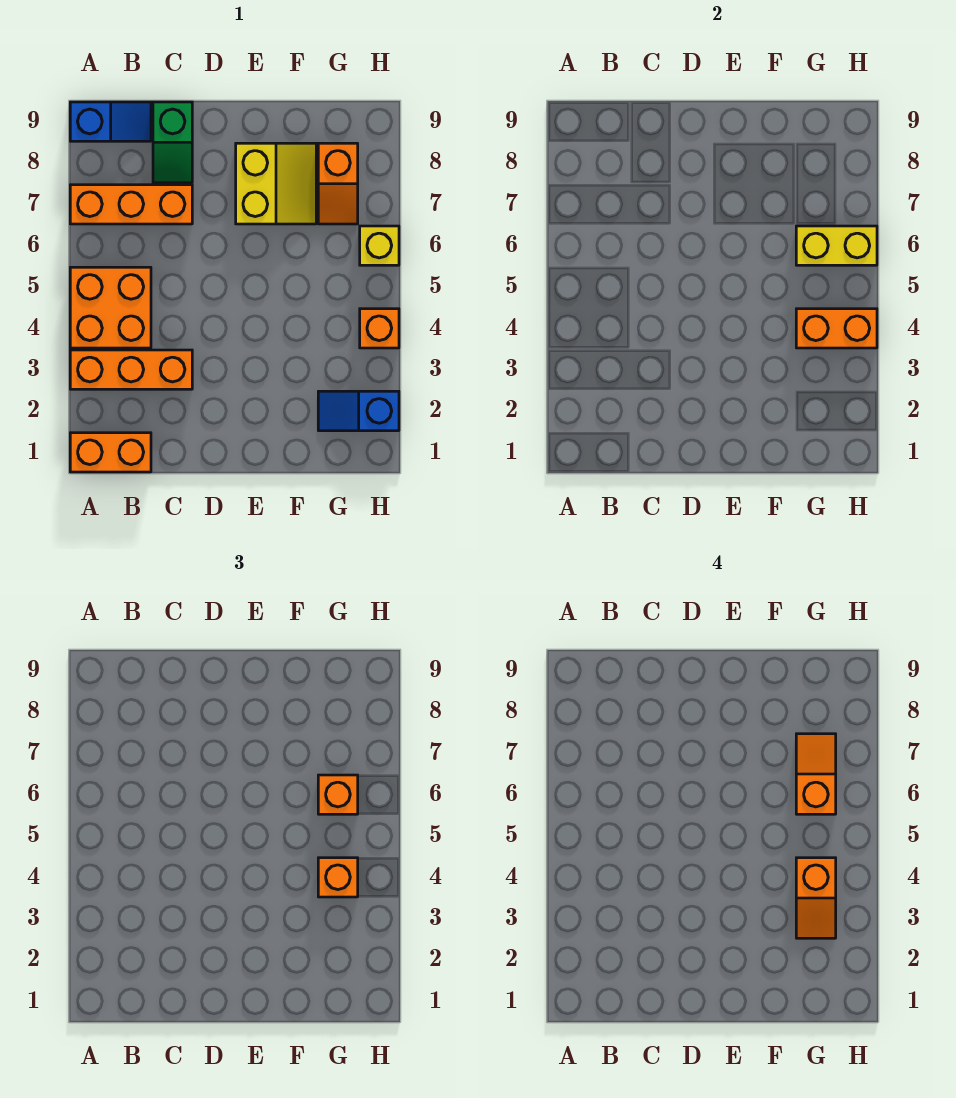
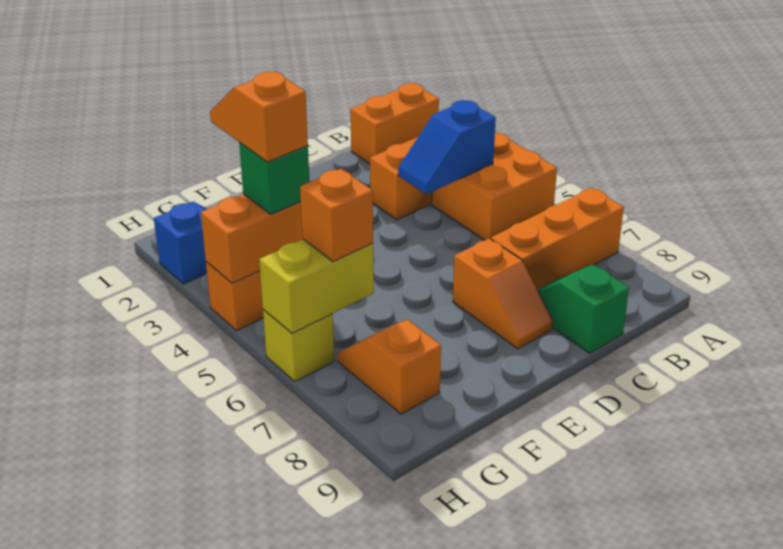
blue 1x2 slope [70,102,151,141] -> blue 1x2 slope moved to [398,100,496,194]
yellow 2x2 slope [236,143,316,224] -> none
orange 1x1 brick [318,858,358,897] -> green 1x1 brick [239,142,309,214]
orange 1x2 slope [796,734,836,814] -> orange 1x2 slope moved to [453,238,553,349]

